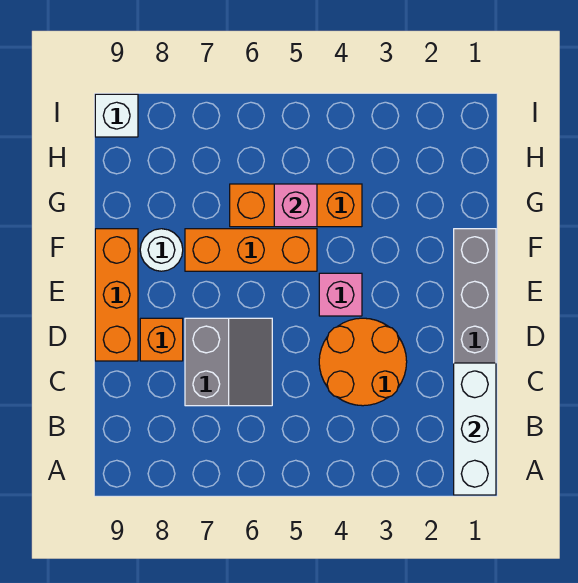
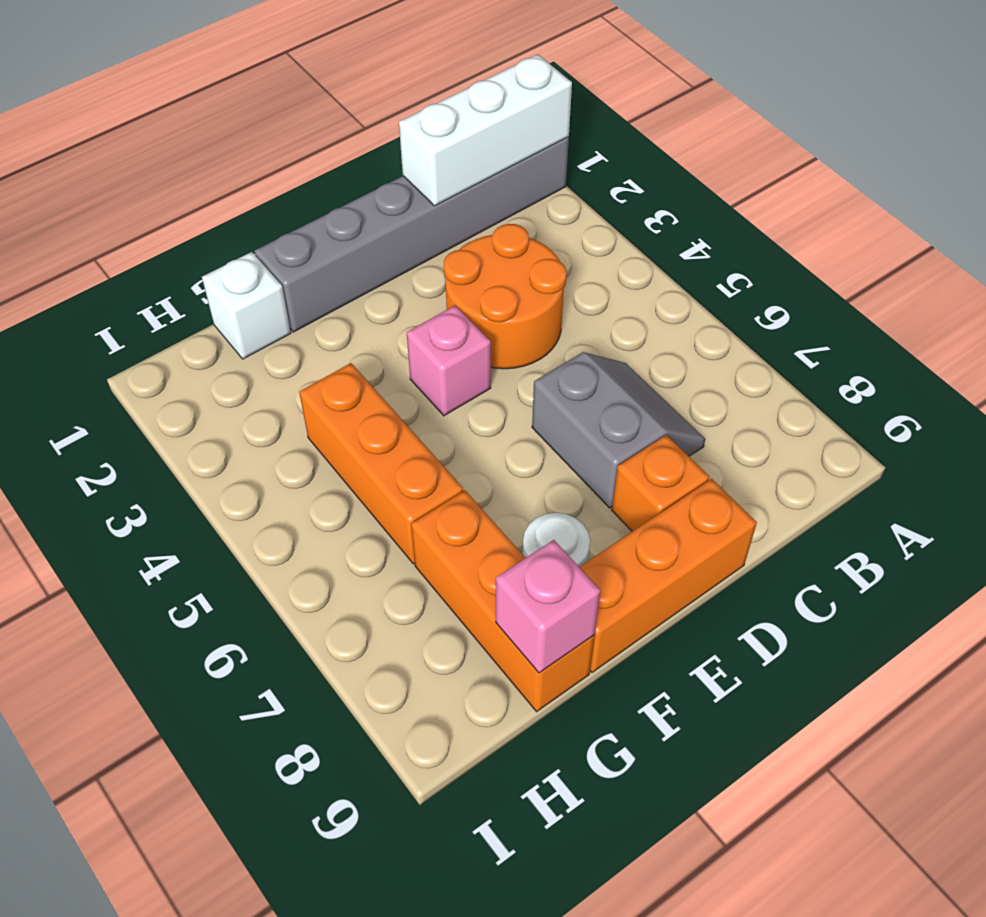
grey 2x2 slope [185,318,272,406] -> grey 2x2 slope turned to [532,352,705,508]
orange 1x3 brick [185,229,317,271] -> orange 1x3 brick moved to [411,491,595,712]
pink 1x1 brick [274,184,317,227] -> pink 1x1 brick moved to [496,540,600,673]
white 1x1 brick [95,94,138,137] -> white 1x1 brick moved to [202,252,291,359]

